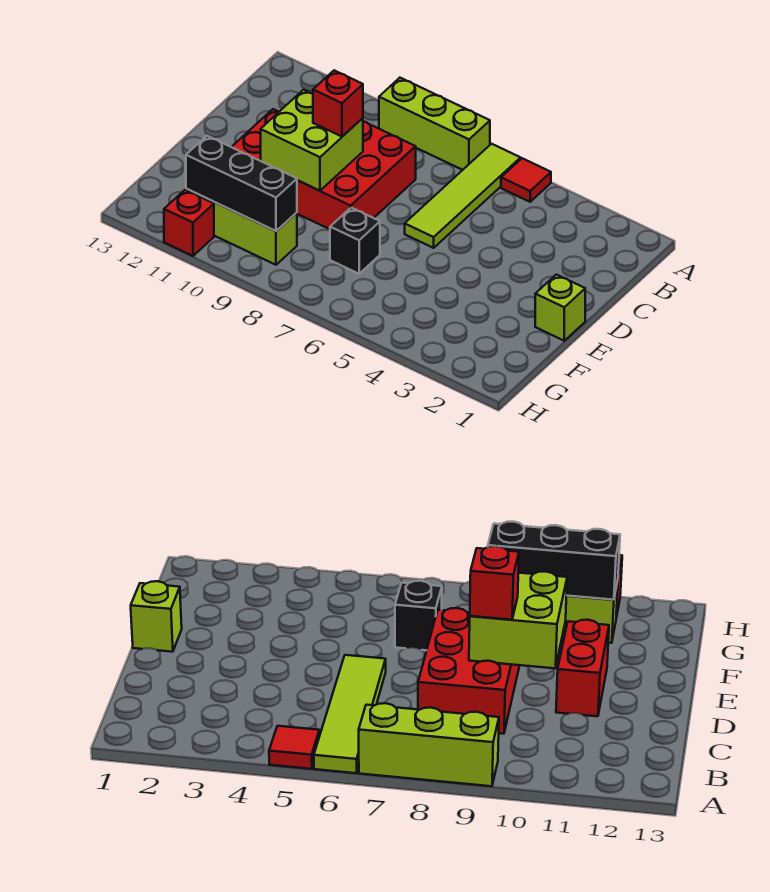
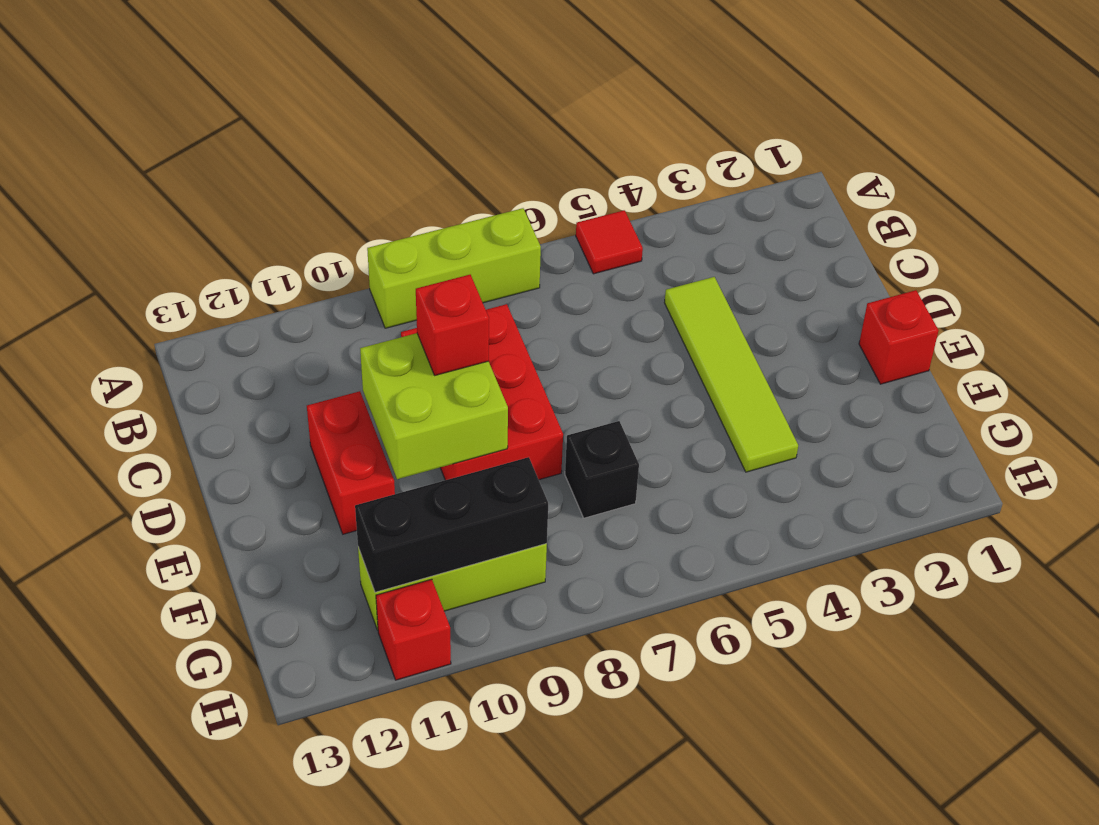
lime 1x4 tile [405,144,521,248] -> lime 1x4 tile moved to [664,277,798,472]
lime 1x1 brick [535,275,585,341] -> red 1x1 brick [859,290,939,384]

